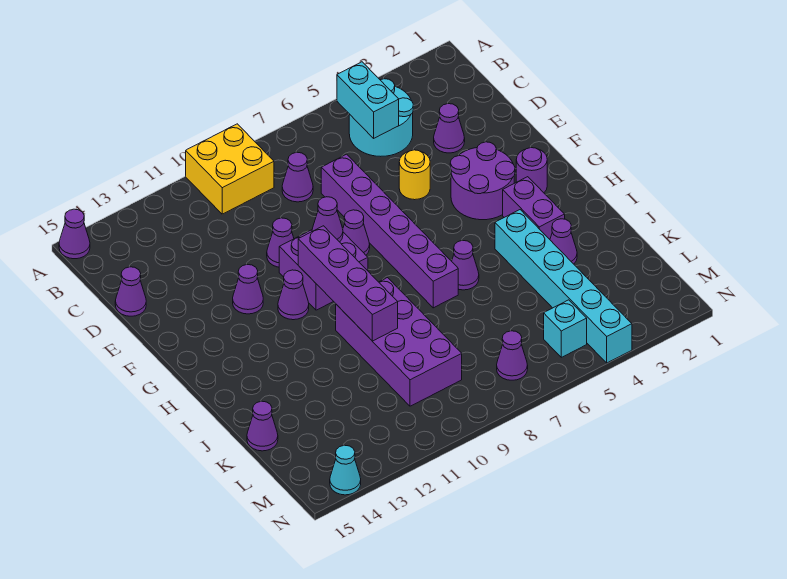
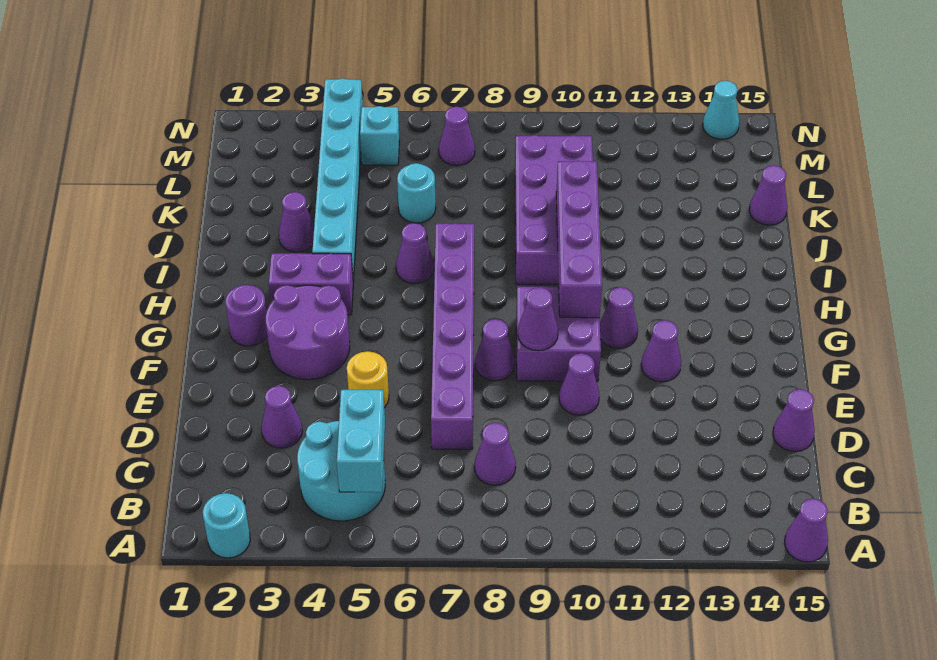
none -> cyan 1x1 round brick [203,493,250,558]
yellow 2x2 brick [186,124,274,214] -> none
purple 1x2 brick [503,177,565,239] -> purple 1x2 brick turned to [269,253,353,315]
none -> cyan 1x1 round brick [397,163,436,223]

